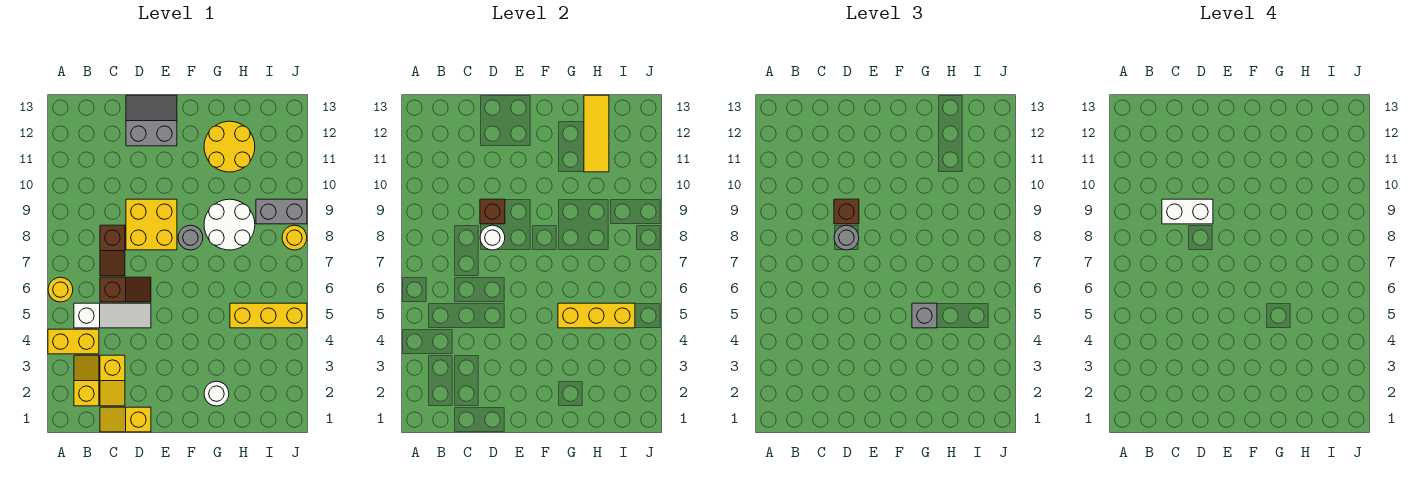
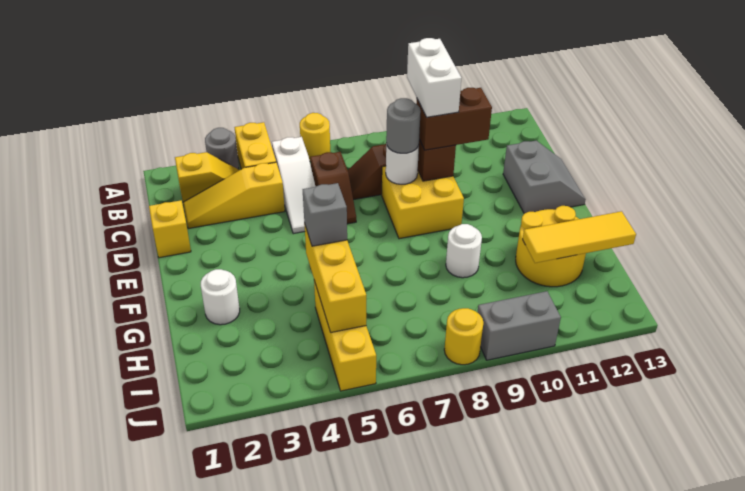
yellow 1x2 slope [100,355,125,406] -> yellow 1x3 slope [183,162,285,228]
brown 1x1 brick [834,199,859,224] -> brown 1x2 brick [416,88,492,150]
grey 1x1 round brick [178,225,203,250] -> grey 1x1 round brick moved to [205,128,239,169]
white 2x2 round brick [204,199,255,250] -> white 1x1 round brick [446,224,482,278]
grey 1x2 brick [256,199,307,224] -> grey 1x2 brick turned to [477,291,561,360]

